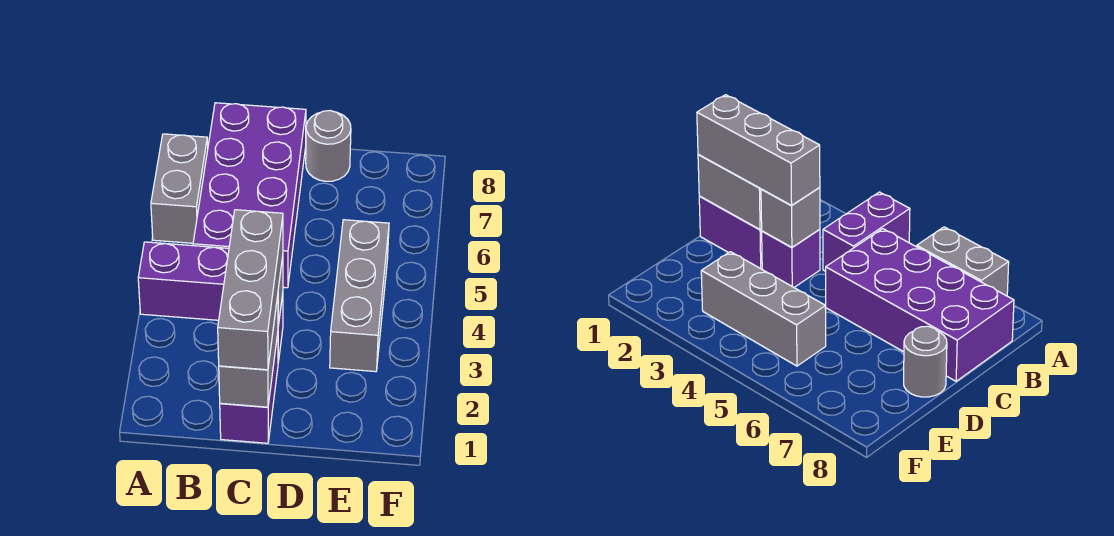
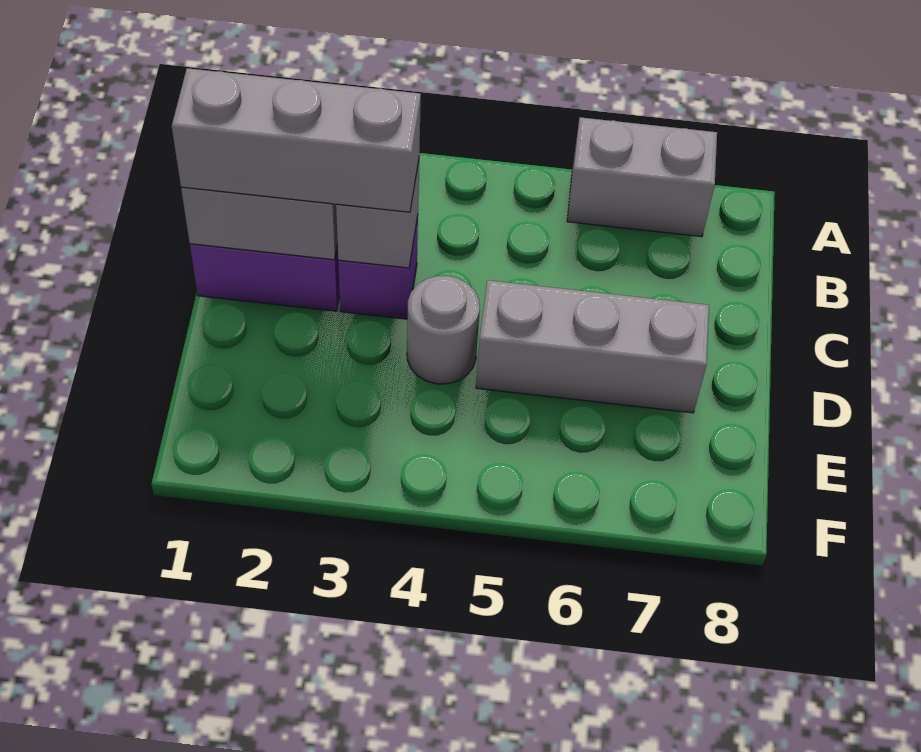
purple 1x2 brick [138,242,229,320] -> none
purple 2x4 brick [193,103,306,288] -> none
grey 1x1 round brick [306,111,351,181] -> grey 1x1 round brick moved to [407,276,480,384]
grey 1x3 brick [330,220,389,372] -> grey 1x3 brick moved to [476,280,709,413]

